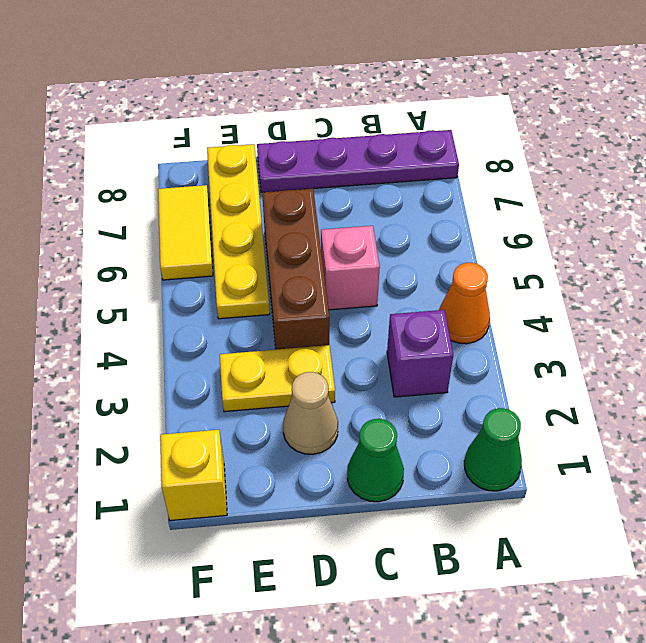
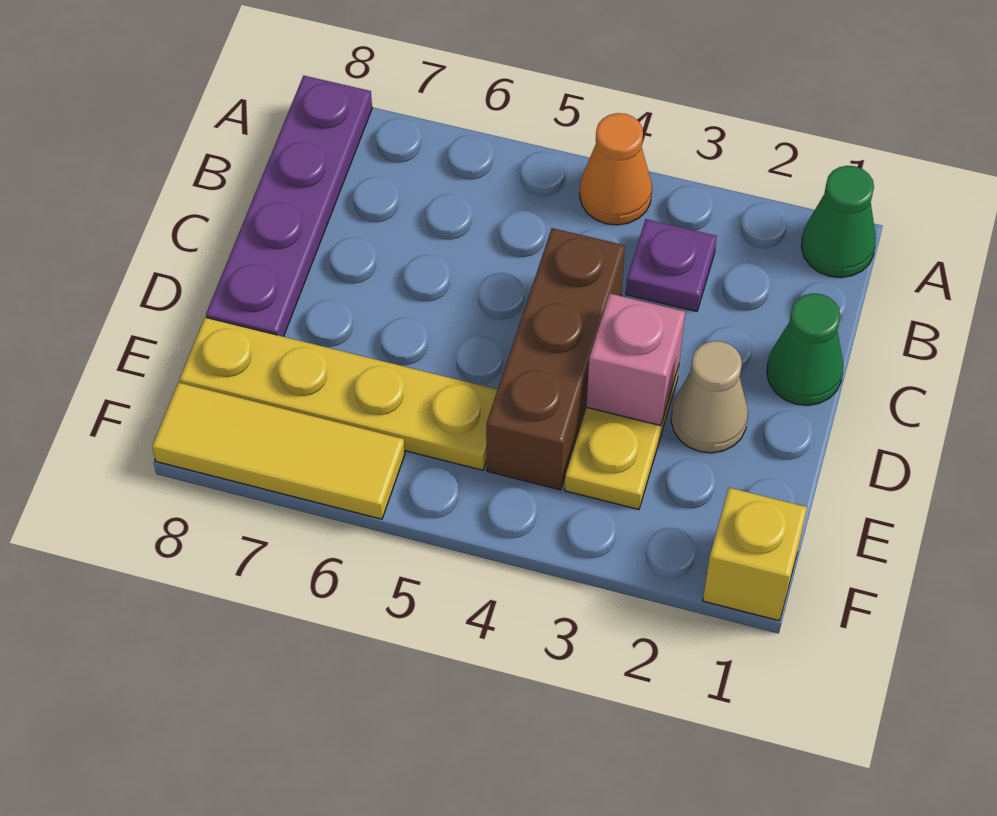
purple 1x1 brick [387,310,453,397] -> purple 1x1 plate [626,219,717,312]
pink 1x1 brick [321,226,380,310] -> pink 1x1 brick moved to [587,294,685,426]
brown 1x3 brick [262,189,329,350] -> brown 1x3 brick turned to [486,228,625,490]
yellow 1x2 tile [158,185,213,280] -> yellow 1x3 tile [152,383,405,519]

